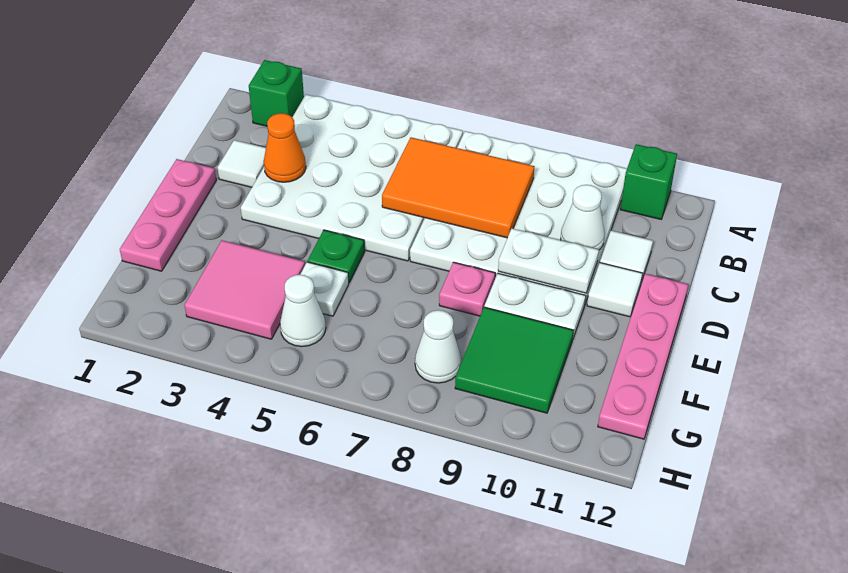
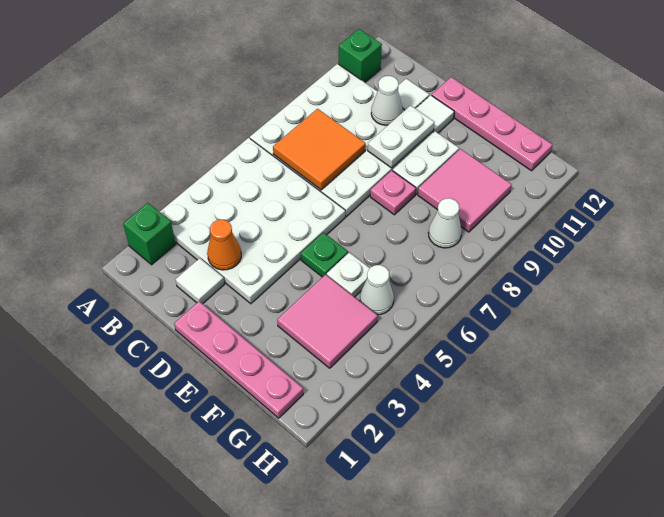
orange 2x3 tile [382,137,535,238] -> orange 2x2 tile [273,109,366,190]
pink 1x3 plate [120,159,216,271] -> pink 1x4 plate [174,301,303,418]
green 2x2 tile [455,307,574,413] -> pink 2x2 tile [418,149,512,232]

